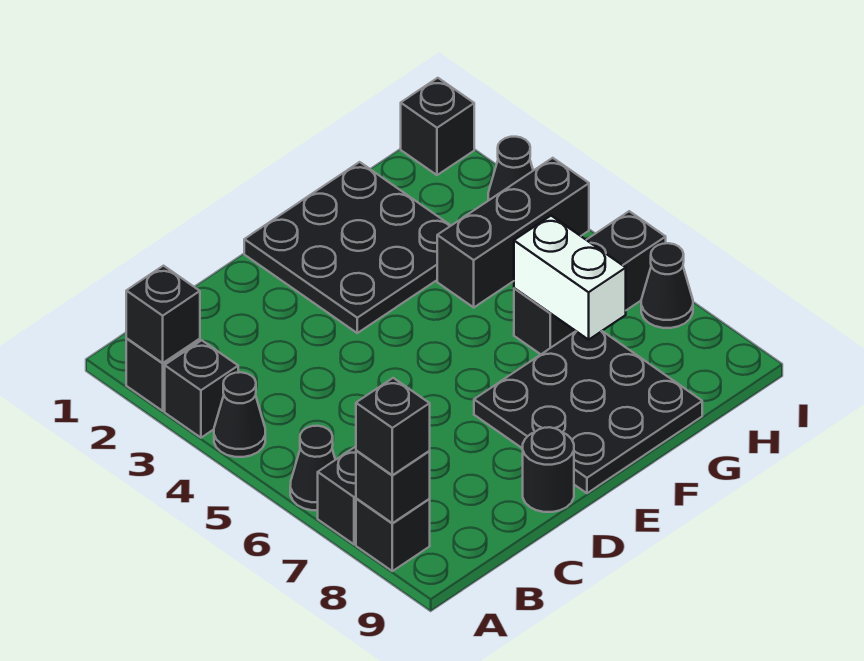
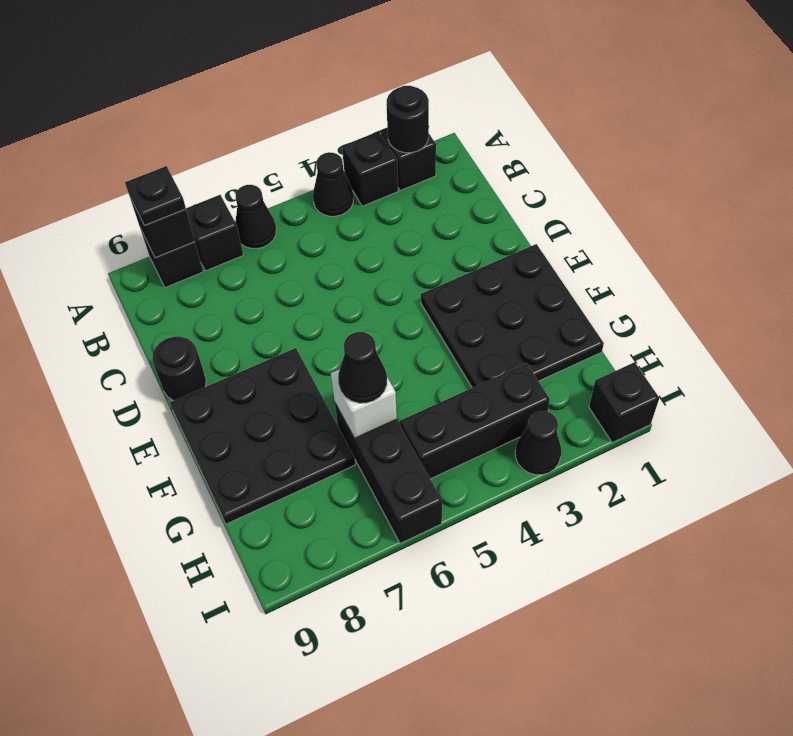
black 1x1 brick [126,266,200,363] -> black 1x1 round brick [386,86,429,153]
black 1x1 brick [356,378,430,475] -> black 1x1 plate [125,166,186,225]
black 1x3 brick [437,158,589,307] -> black 1x3 brick turned to [400,363,550,479]
white 1x2 brick [514,216,626,340] -> white 1x1 brick [331,369,397,438]
black 1x1 cone [641,243,693,328] -> black 1x1 cone moved to [338,332,387,403]

